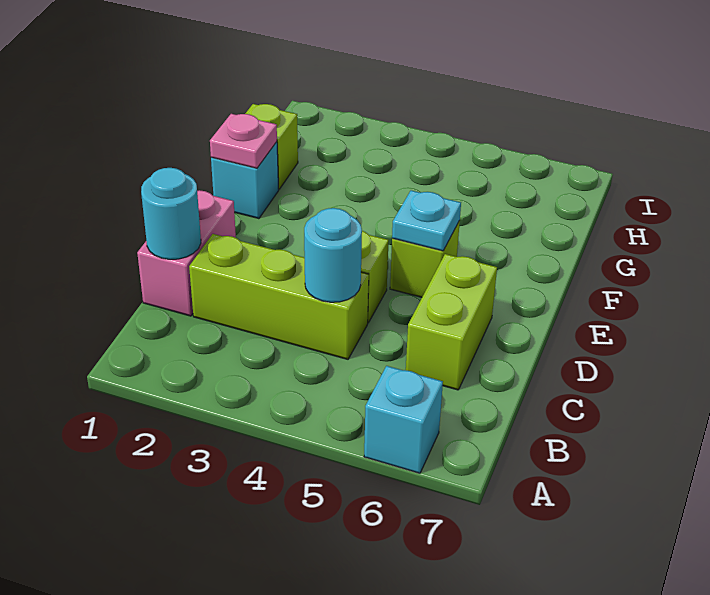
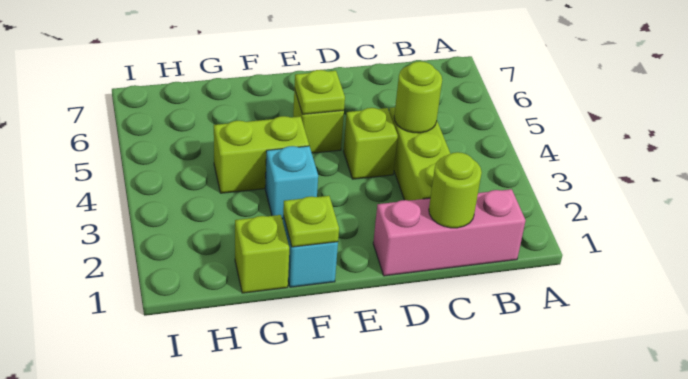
cyan 1x1 brick [364,366,443,473] -> cyan 1x1 brick moved to [265,146,318,219]
pink 1x2 brick [137,190,236,316] -> pink 1x3 brick [373,189,526,276]
cyan 1x1 round brick [141,168,201,260] -> lime 1x1 round brick [429,152,482,228]
cyan 1x1 round brick [304,208,362,302] -> lime 1x1 round brick [394,61,442,133]
lime 1x2 brick [406,254,497,390] -> lime 1x2 brick moved to [214,116,309,193]
cyan 1x1 plate [392,191,461,251] -> lime 1x1 plate [294,70,345,114]
pink 1x1 plate [210,114,277,168] -> lime 1x1 plate [283,196,339,247]

